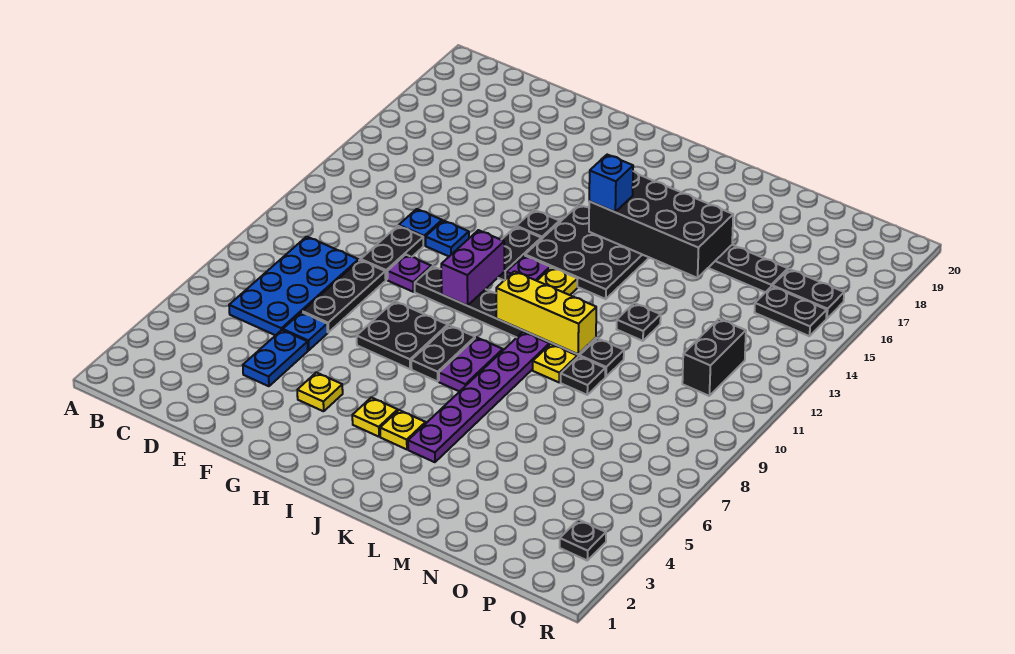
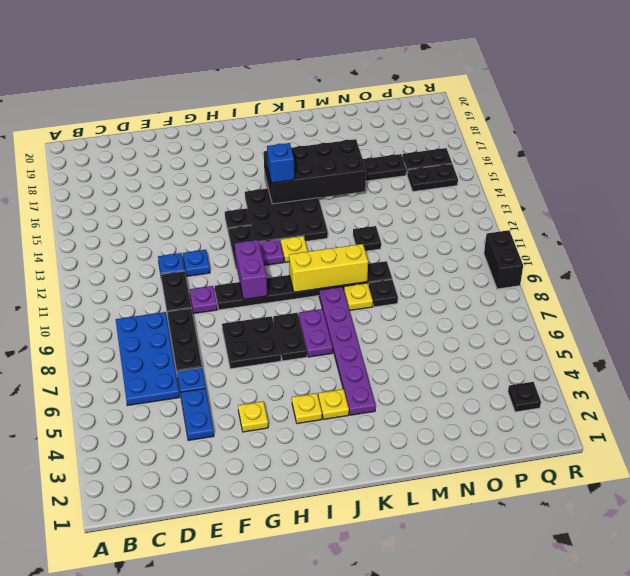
black 1x2 brick [682,319,746,396] -> black 1x2 brick moved to [484,230,523,289]

